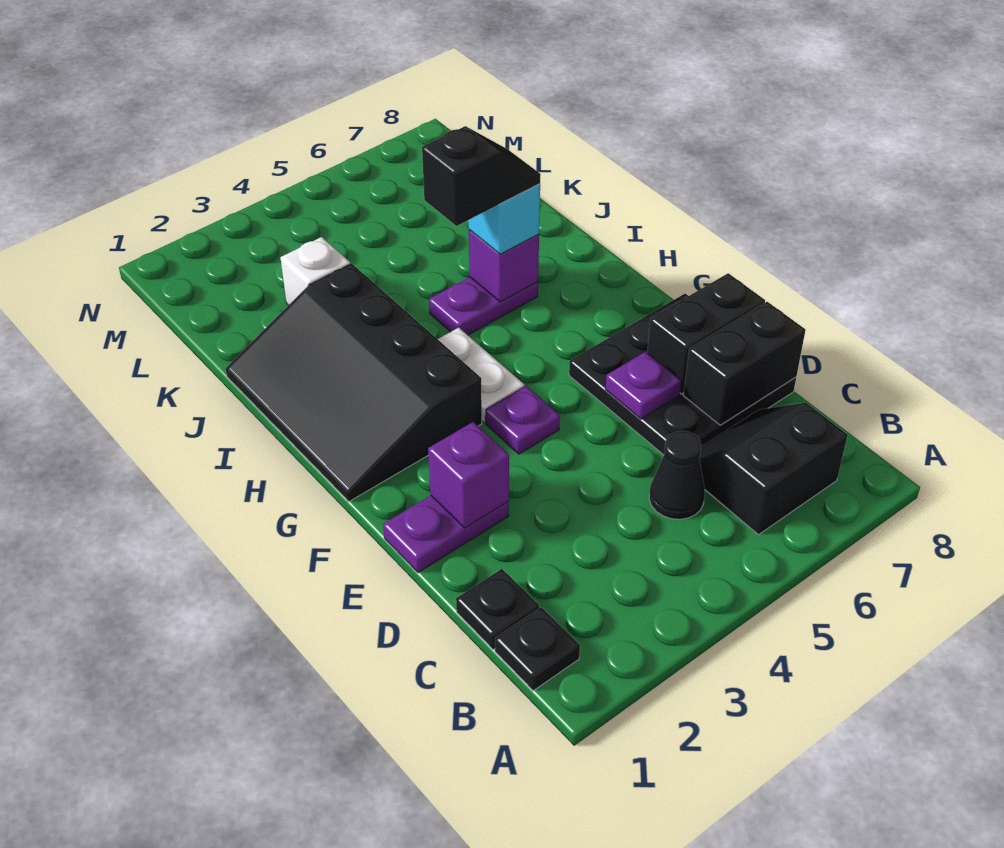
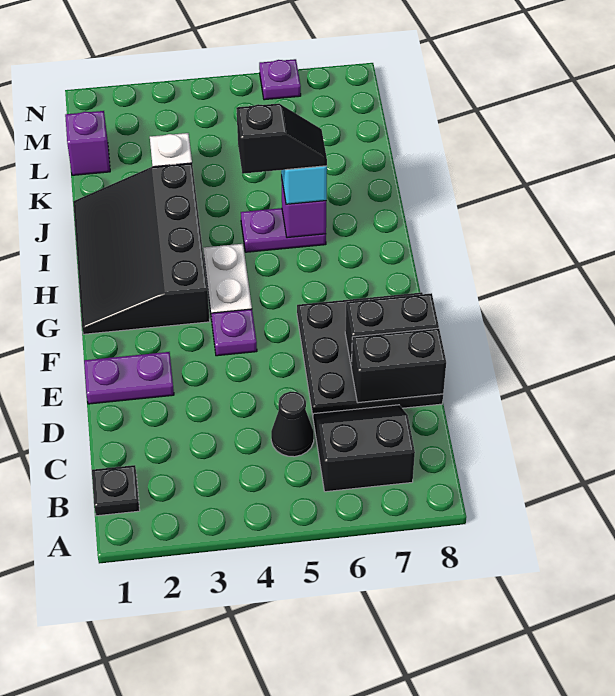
black 1x1 plate [456,569,539,650] -> none
purple 1x1 brick [428,422,509,528] -> purple 1x1 brick moved to [65,111,110,175]
purple 1x1 plate [606,352,681,419] -> purple 1x1 plate moved to [259,59,301,100]

